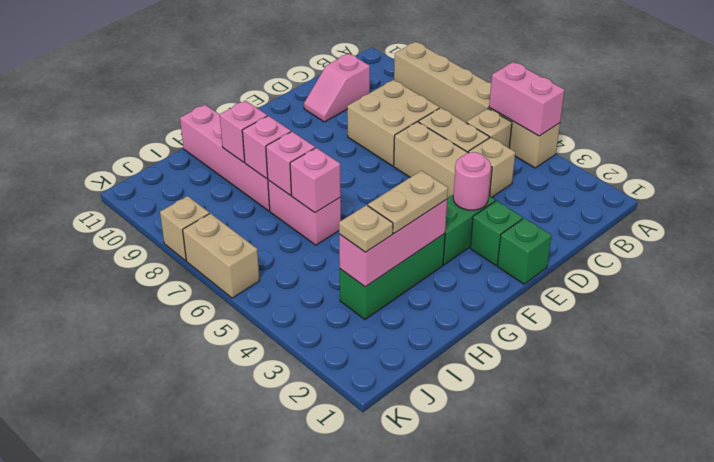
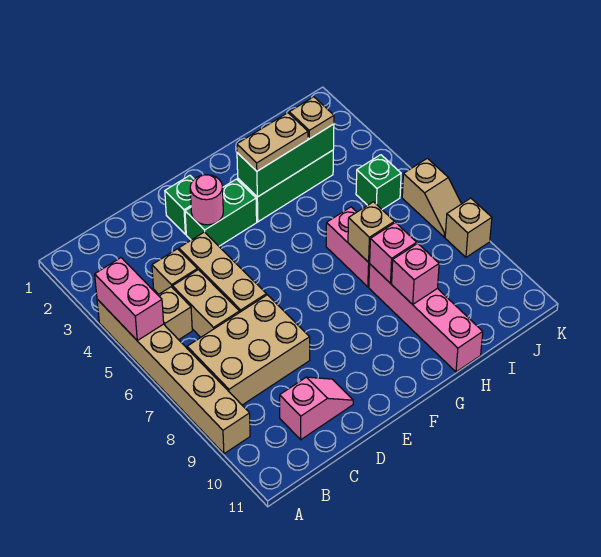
tan 2x2 brick [347,80,439,166] -> tan 2x3 brick [187,295,310,405]
green 1x1 brick [498,218,552,284] -> green 1x1 brick moved to [356,155,401,209]
pink 1x3 brick [339,199,447,287] -> green 1x3 brick [237,124,334,197]
pink 1x1 brick [290,148,341,213] -> none
pink 1x1 brick [266,132,315,195] -> tan 1x1 brick [348,202,394,262]
tan 1x2 brick [183,213,259,298] -> tan 1x2 slope [402,158,461,237]

